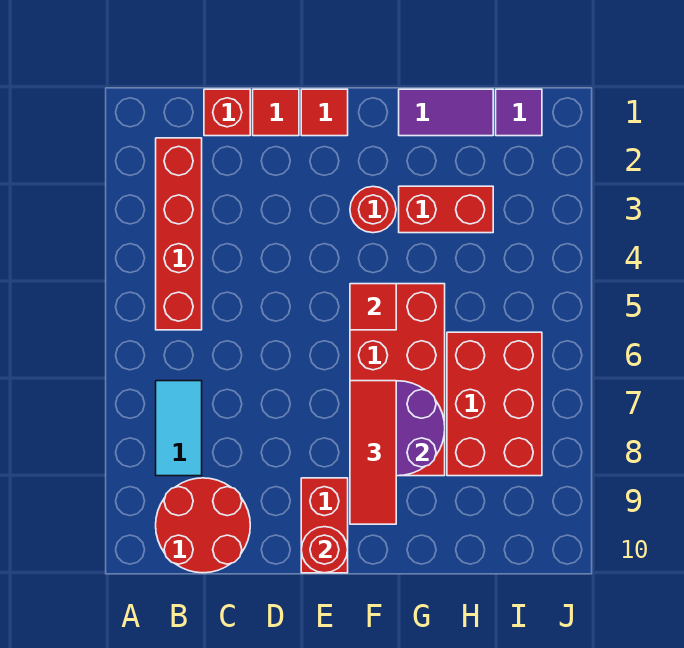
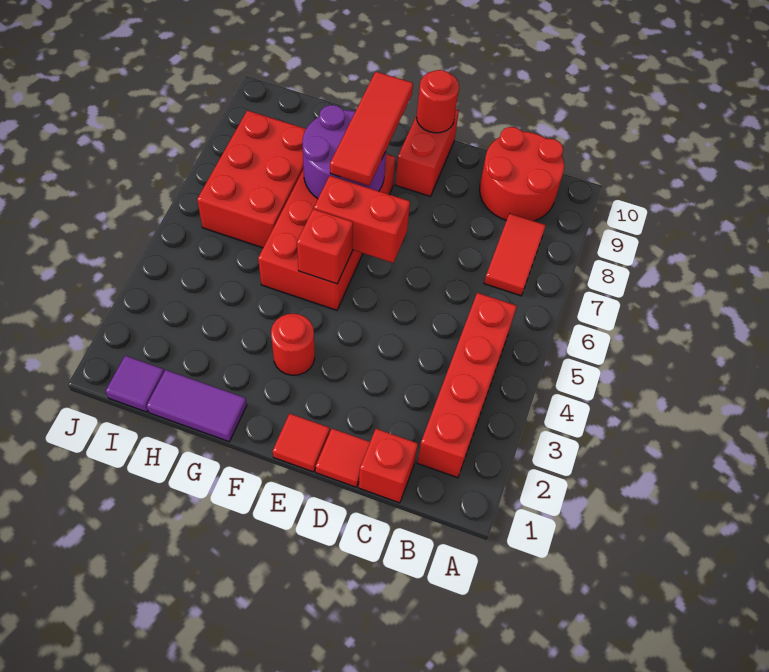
cyan 1x2 tile [156,381,202,476] -> red 1x2 tile [484,214,546,296]
red 1x1 tile [350,284,396,330] -> red 1x1 brick [297,209,353,284]
red 1x2 brick [399,186,493,233] -> red 1x2 brick moved to [314,176,410,263]

